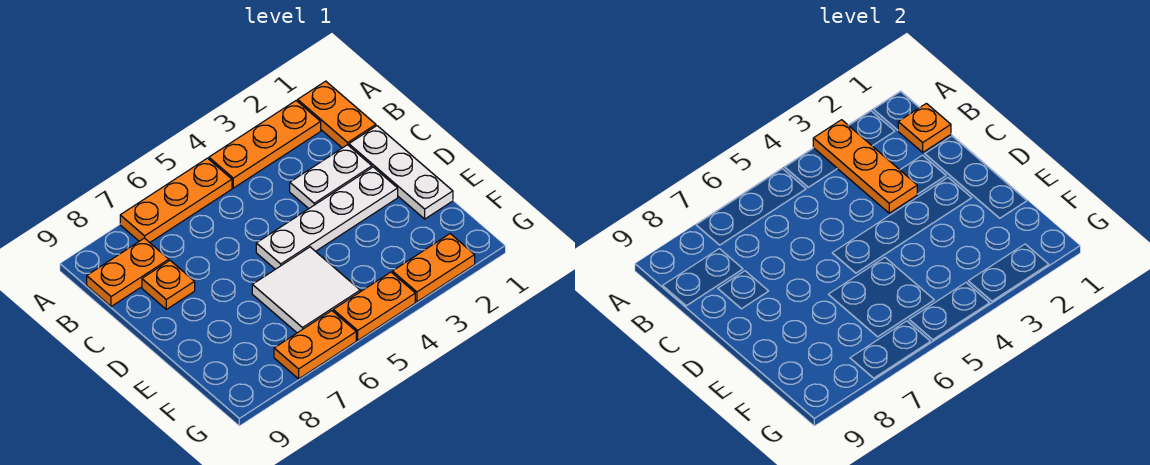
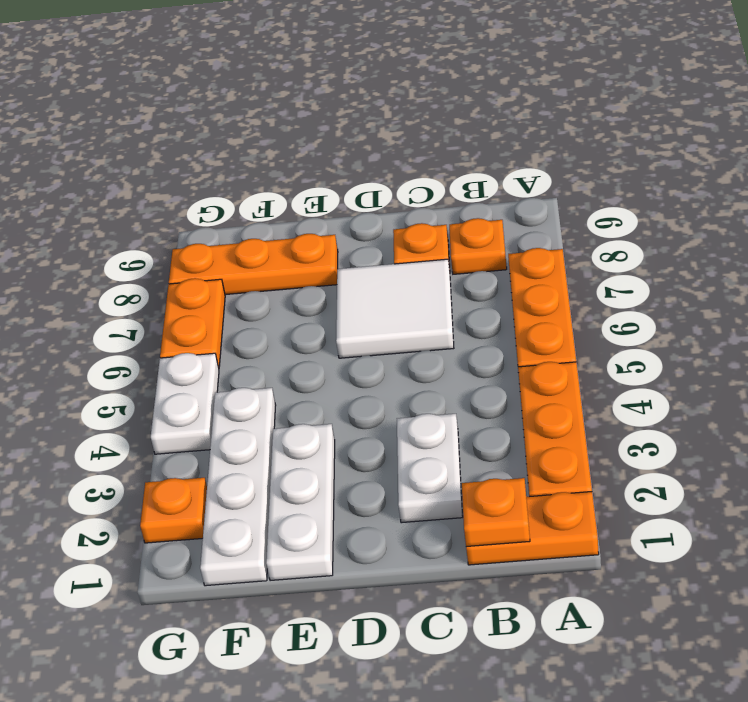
orange 1x3 plate [813,120,917,213] -> orange 1x3 plate moved to [169,234,338,295]
orange 1x2 plate [87,238,169,307] -> orange 1x1 plate [449,218,507,274]
white 1x3 plate [349,126,453,219] -> white 1x3 plate turned to [266,424,335,581]
white 1x4 plate [256,167,398,269] -> white 1x4 plate moved to [200,388,276,586]
white 2x2 tile [252,247,360,333] -> white 2x2 tile moved to [336,259,454,358]
orange 1x2 plate [392,234,475,302] -> orange 1x1 plate [140,478,207,543]
orange 1x2 plate [333,272,415,340] -> white 1x2 plate [151,353,219,454]

